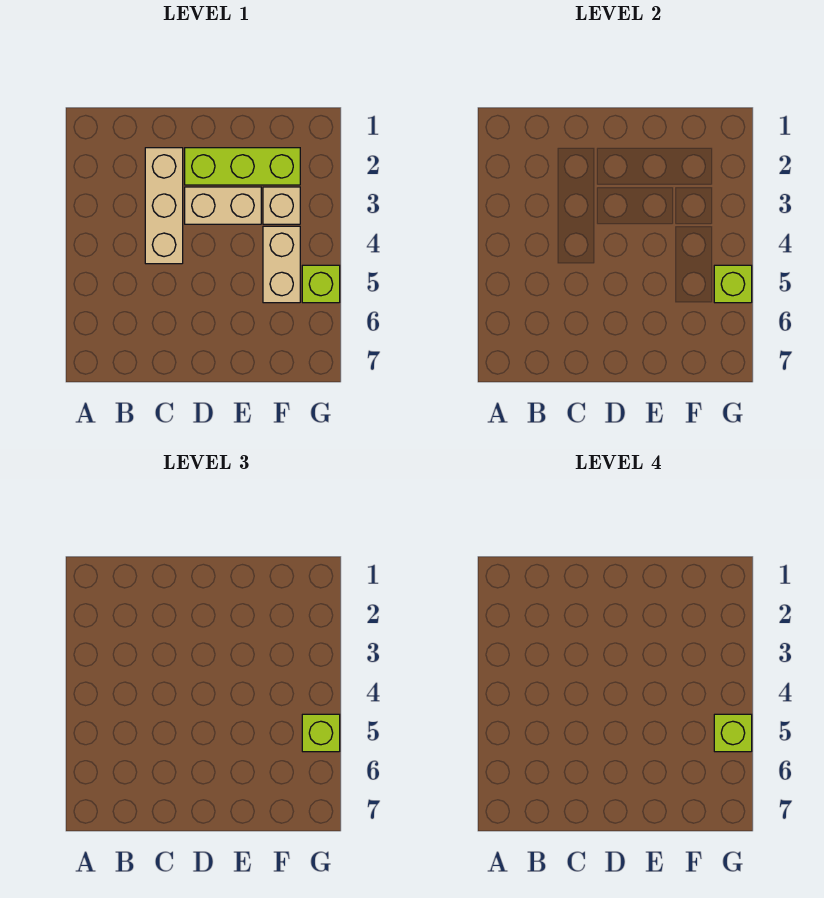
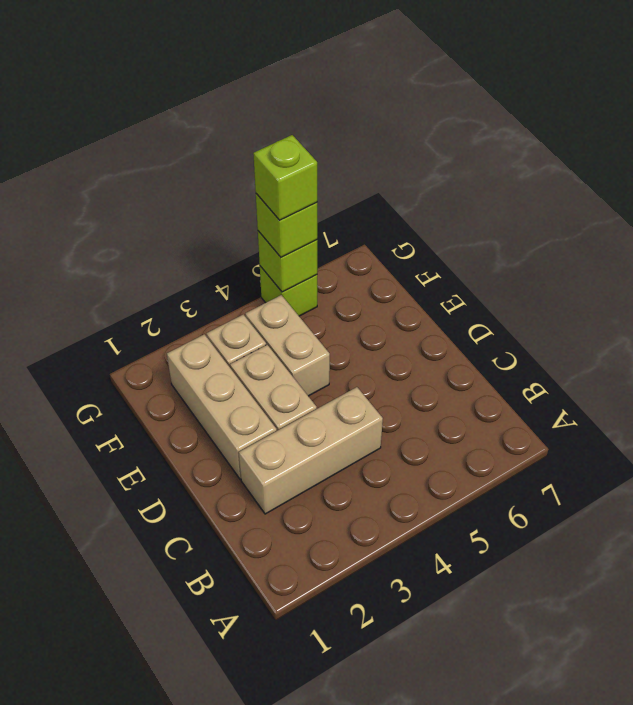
lime 1x3 brick [185,148,300,185] -> tan 1x3 brick [167,334,277,479]
tan 1x2 brick [263,226,300,303] -> tan 1x2 brick turned to [245,295,330,396]

